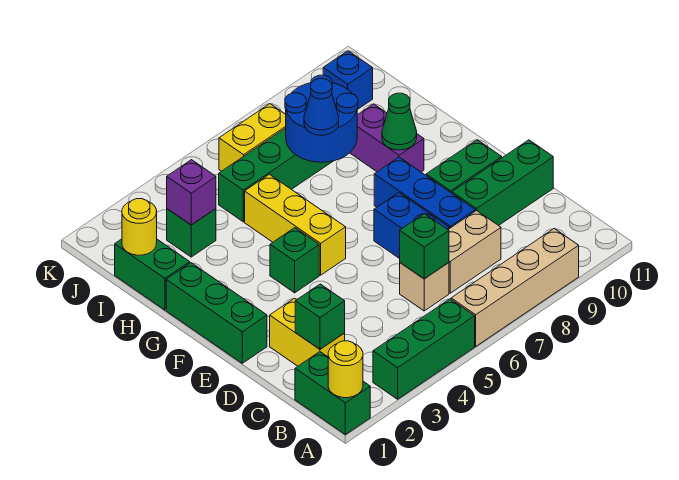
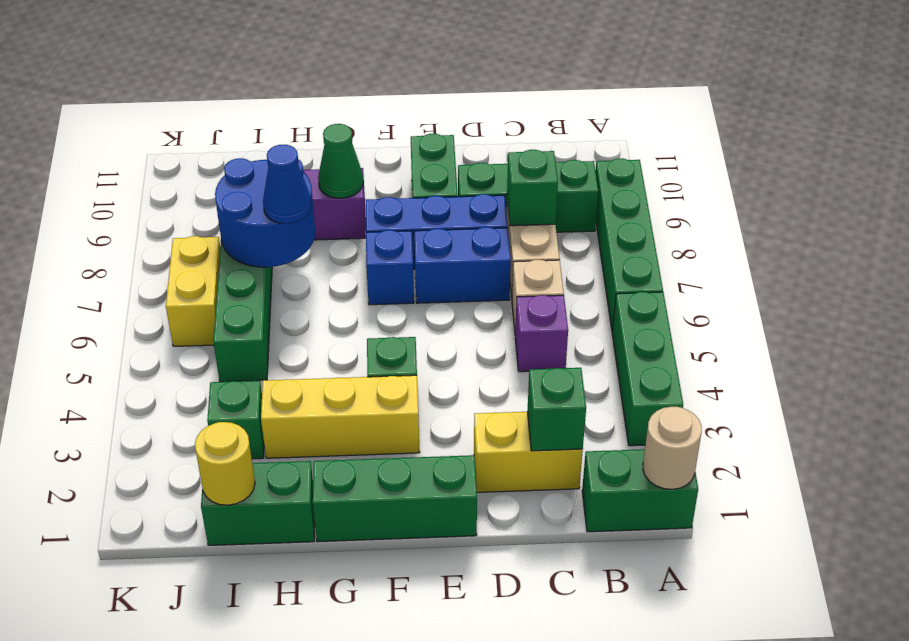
yellow 1x1 round brick [328,341,363,398] -> tan 1x1 round brick [643,407,702,489]
tan 1x4 brick [451,229,579,346] -> green 1x4 brick [595,158,663,331]
green 1x1 brick [400,214,449,279] -> green 1x1 brick moved to [507,150,558,226]
green 1x3 brick [452,140,553,226] -> green 1x3 brick turned to [458,160,598,232]
yellow 1x3 brick [245,174,346,275] -> yellow 1x3 brick moved to [261,375,420,458]
purple 1x1 brick [167,160,216,225] -> purple 1x1 brick moved to [515,295,568,372]
blue 1x1 brick [323,51,373,110] -> blue 1x1 brick moved to [366,230,414,305]

